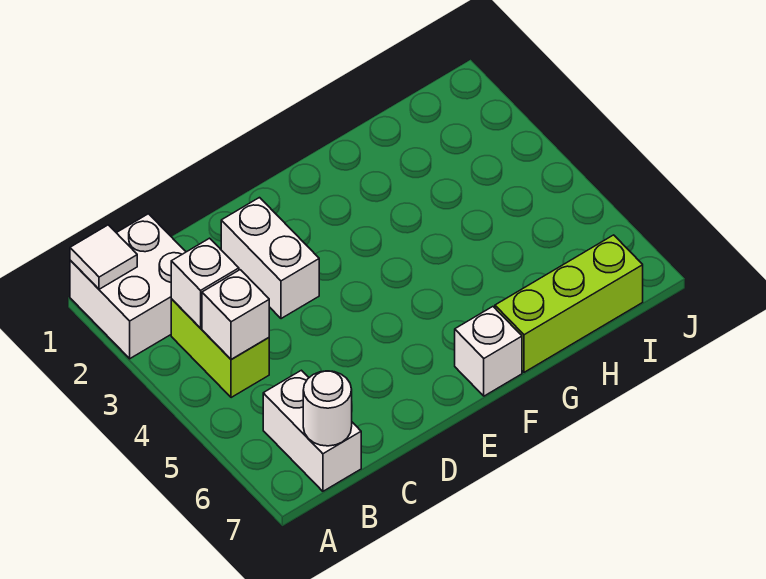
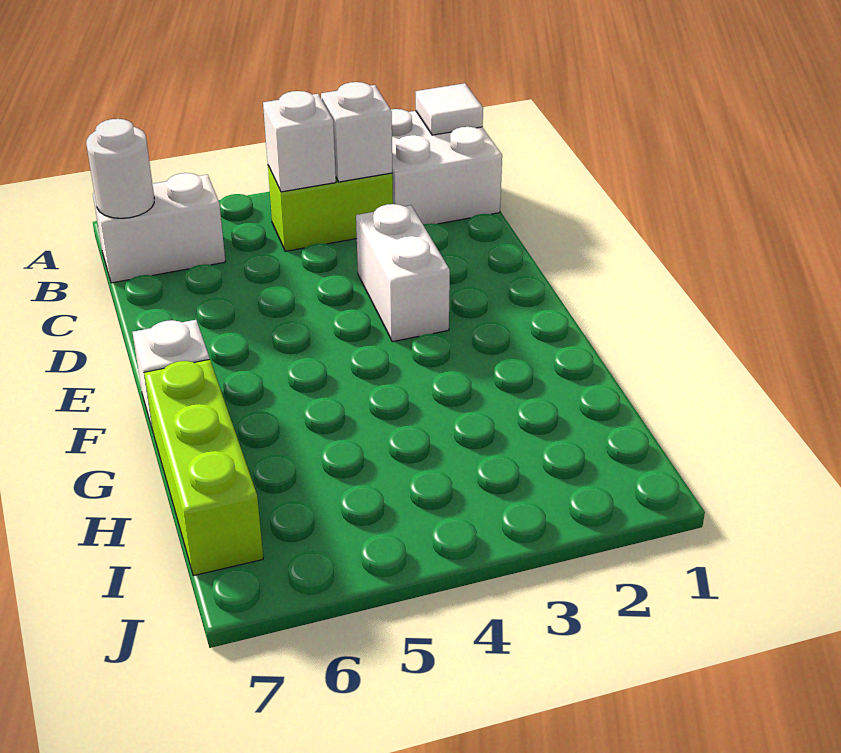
white 1x2 brick [221,198,319,319] -> white 1x2 brick turned to [356,204,450,342]

